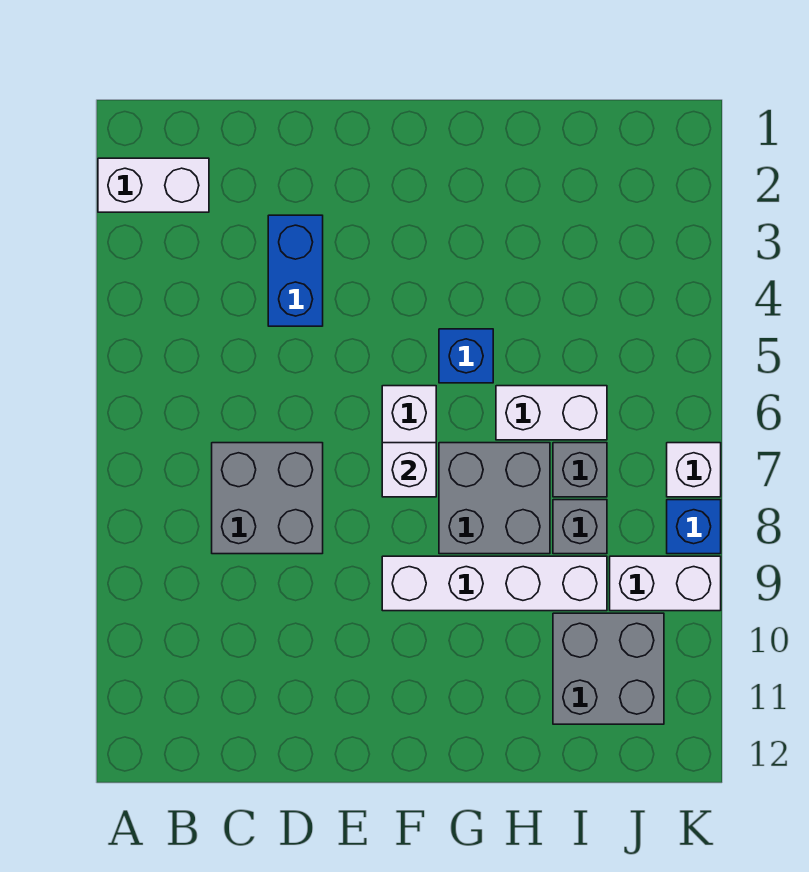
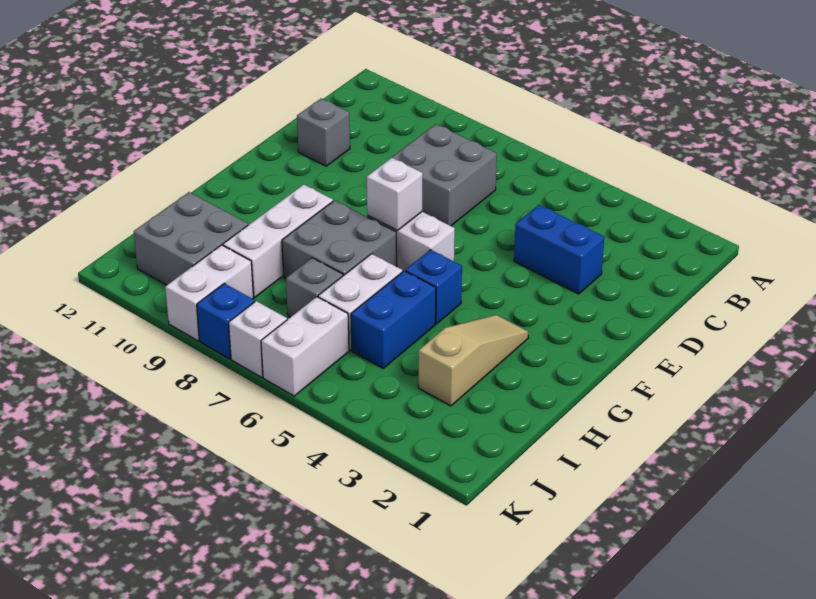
white 1x2 brick [98,158,209,212] -> white 1x2 brick moved to [261,297,349,396]
white 1x4 brick [382,556,607,611] -> white 1x3 brick [223,184,333,297]
none -> tan 1x3 slope [418,315,528,406]
none -> blue 1x2 brick [351,271,436,368]
grey 1x1 brick [553,500,607,554] -> grey 1x1 brick moved to [297,99,350,166]

